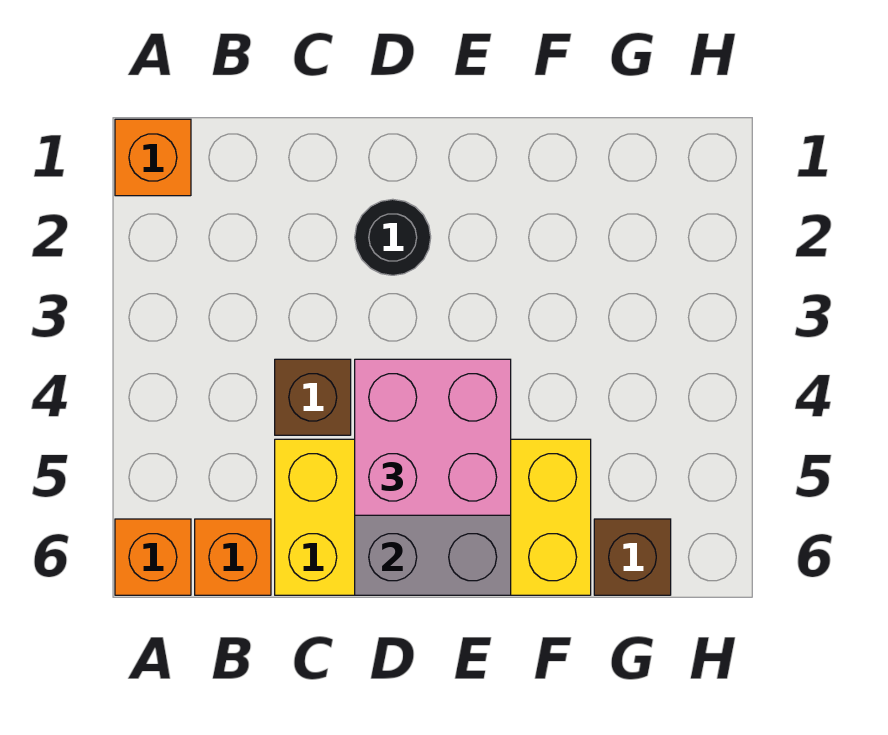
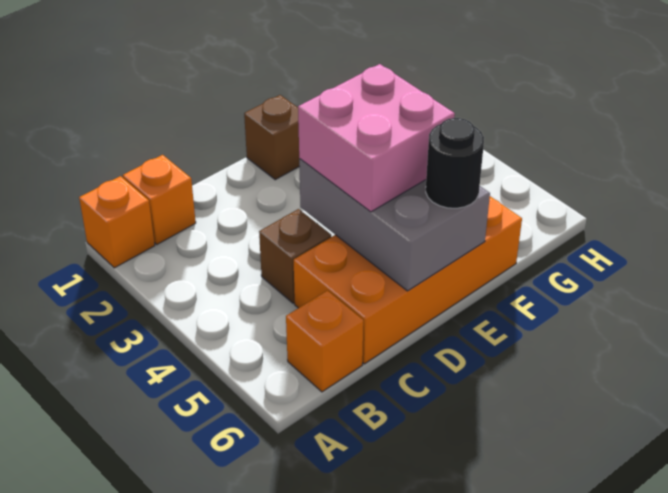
orange 1x1 brick [115,519,191,595] -> orange 1x1 brick moved to [123,155,196,244]
yellow 2x4 brick [275,439,591,595] -> orange 2x4 brick [294,196,522,364]
black 1x1 round brick [355,199,431,275] -> black 1x1 round brick moved to [426,118,484,208]
brown 1x1 brick [594,519,671,595] -> brown 1x1 brick moved to [244,95,300,180]

